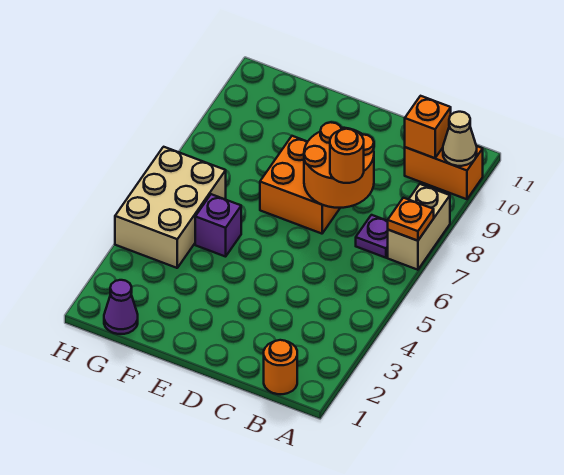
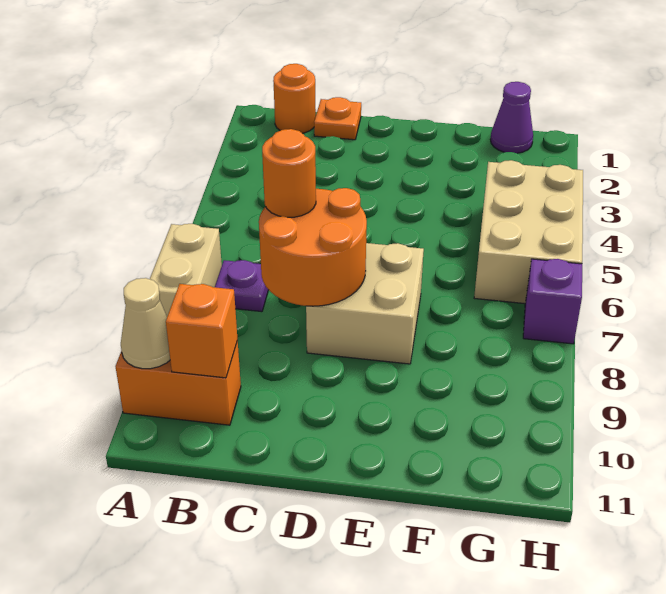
orange 1x1 plate [388,198,434,241] -> orange 1x1 plate moved to [314,97,361,140]
orange 2x2 brick [260,136,340,234] -> tan 2x2 brick [306,243,424,364]
purple 1x1 brick [195,194,241,257] -> purple 1x1 brick moved to [523,259,582,344]

